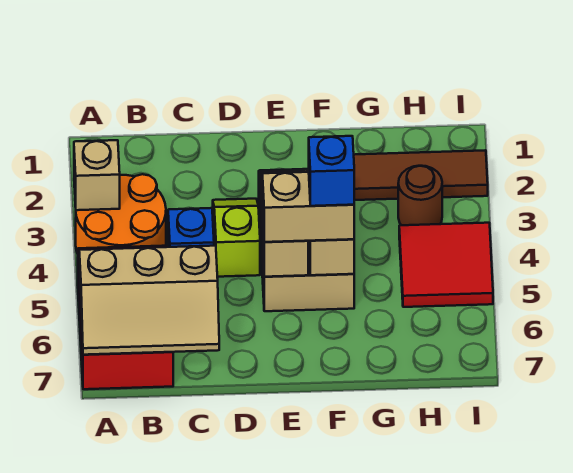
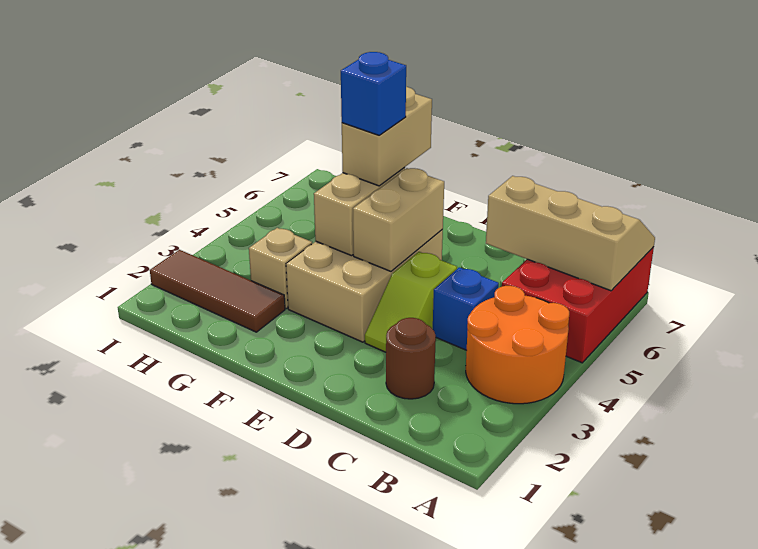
tan 1x1 brick [74,140,120,210] -> tan 1x1 brick moved to [249,228,312,309]
tan 1x2 brick [262,172,354,242] -> tan 1x2 brick turned to [342,87,432,186]
brown 1x1 round brick [398,166,442,225] -> brown 1x1 round brick moved to [386,318,436,399]
red 2x2 tile [399,223,493,307] -> none

